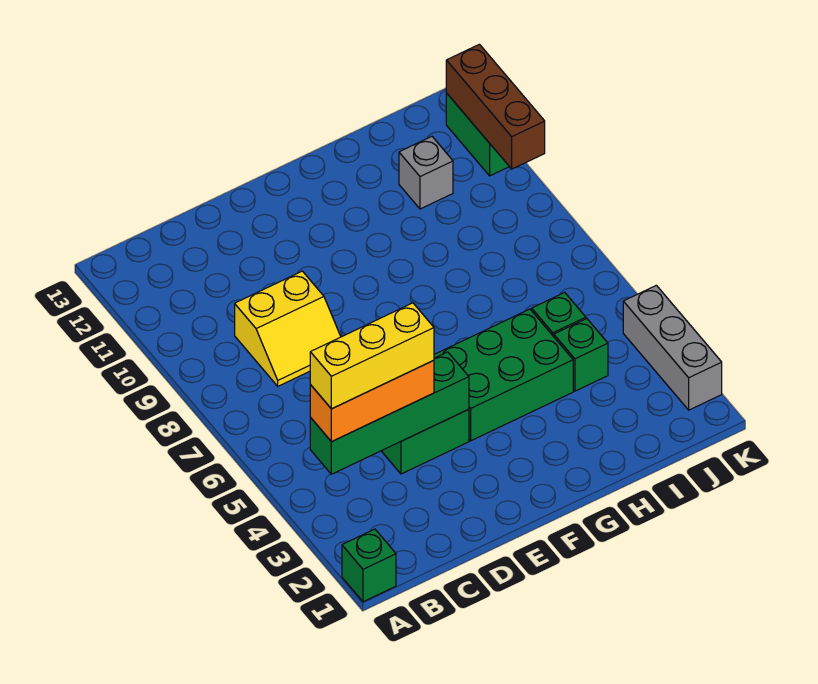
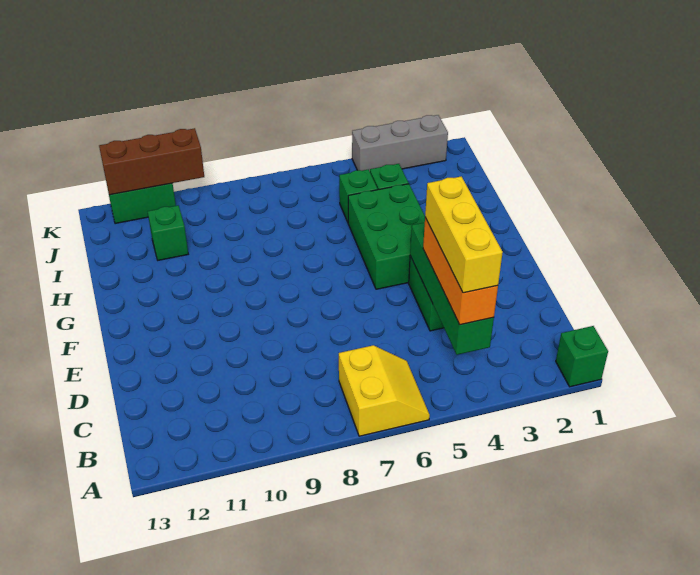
yellow 2x2 slope [235,271,341,386] -> yellow 2x2 slope moved to [339,345,430,436]
grey 1x1 brick [399,136,453,209] -> green 1x1 brick [148,205,188,260]

